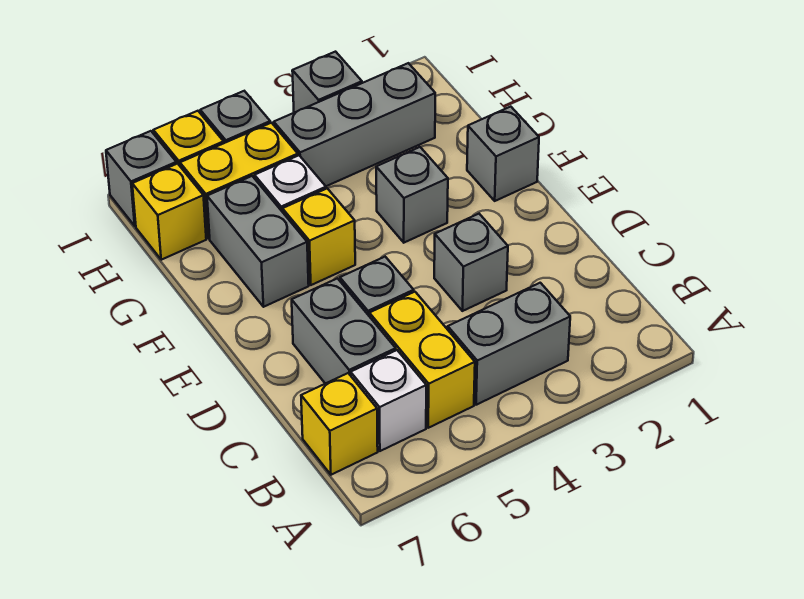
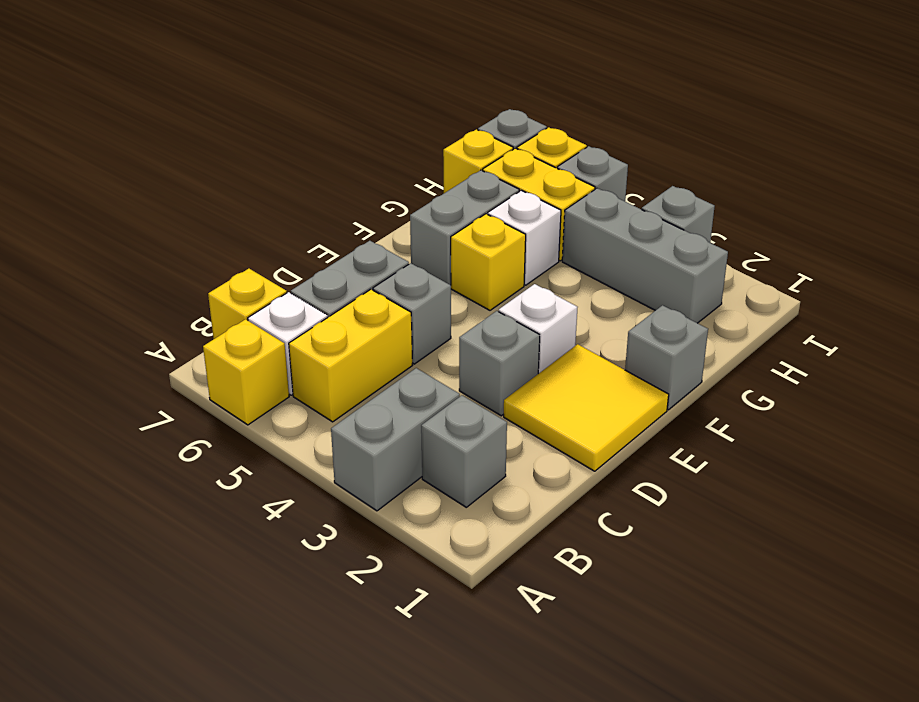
none -> yellow 1x1 brick [203,319,289,425]
grey 1x2 brick [448,283,570,405] -> grey 1x2 brick turned to [331,368,460,511]
none -> yellow 2x2 tile [504,344,669,471]
none -> white 1x1 brick [499,284,578,374]
grey 1x1 brick [376,147,448,243] -> grey 1x1 brick moved to [421,395,507,507]

